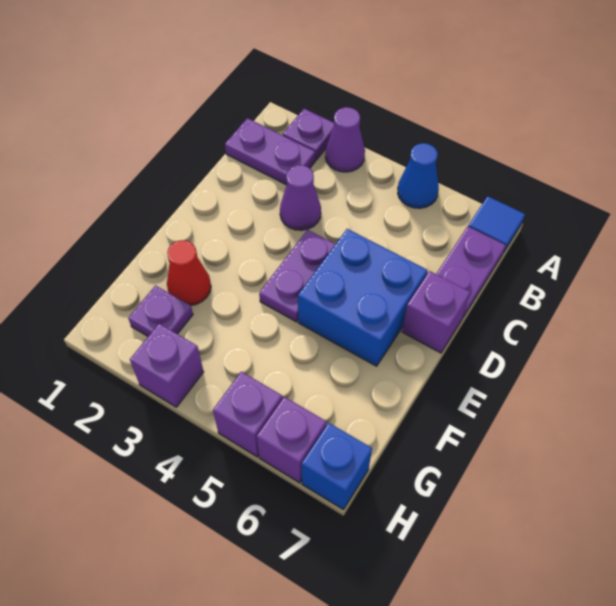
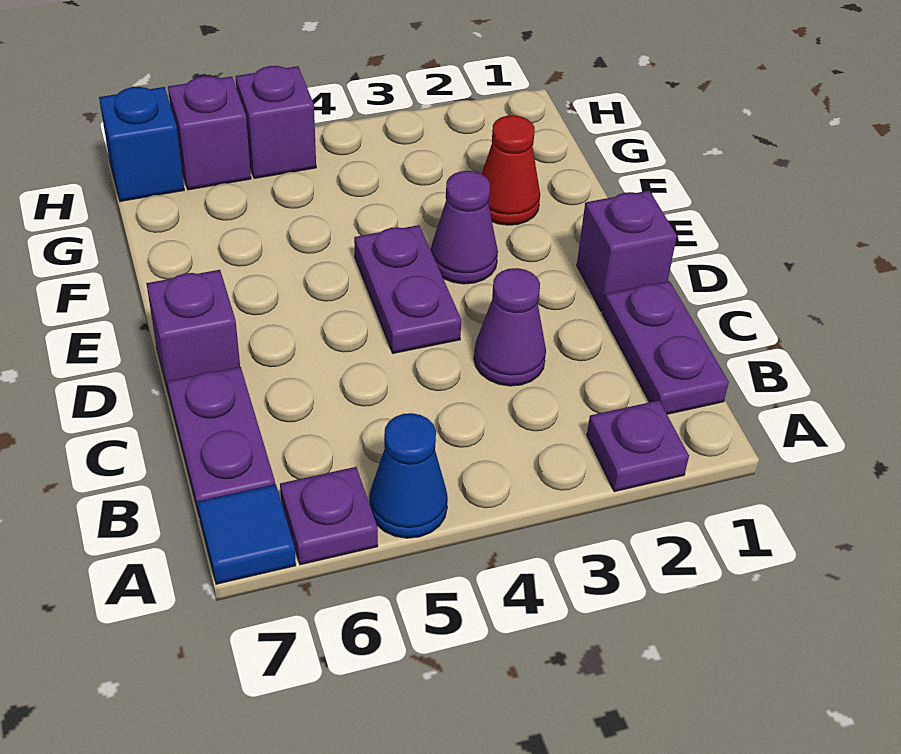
purple 1x1 cone [325,107,365,172] -> purple 1x1 cone moved to [431,171,498,284]
purple 1x2 plate [225,118,315,185] -> purple 1x2 plate turned to [602,281,729,414]
blue 2x2 brick [298,229,427,366] -> none
purple 1x1 plate [128,286,193,336] -> purple 1x1 plate moved to [280,467,378,565]
purple 1x1 brick [130,324,204,407] -> purple 1x1 brick moved to [577,191,677,311]

